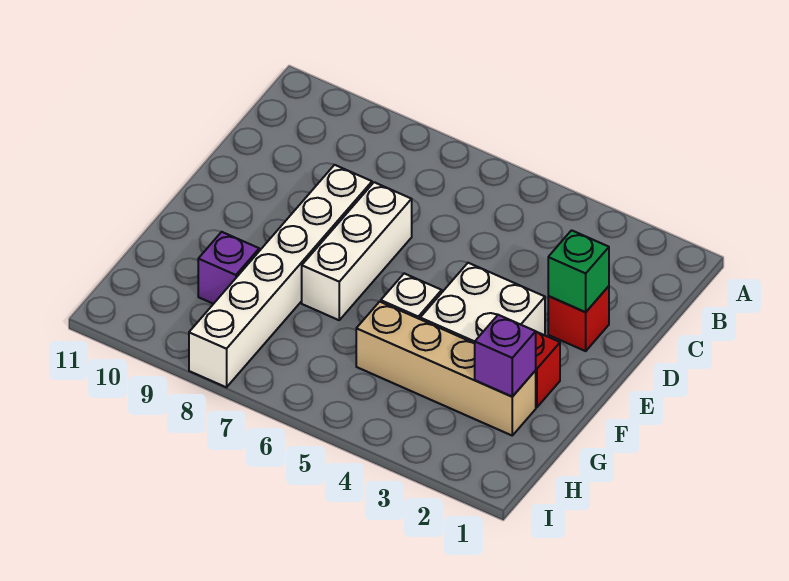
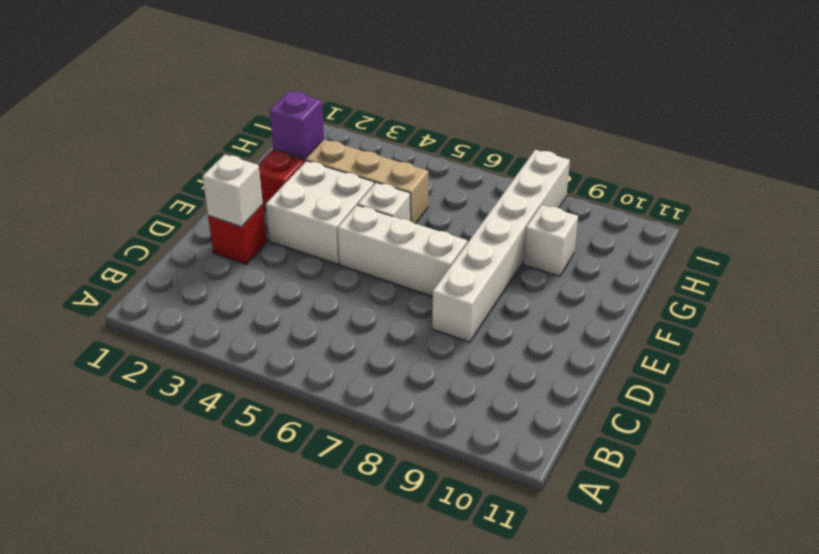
green 1x1 brick [548,230,609,312] -> white 1x1 brick [202,154,263,227]
white 1x3 brick [302,182,412,320] -> white 1x3 brick turned to [338,205,467,296]
purple 1x1 brick [198,232,259,304] -> white 1x1 brick [523,205,578,276]

